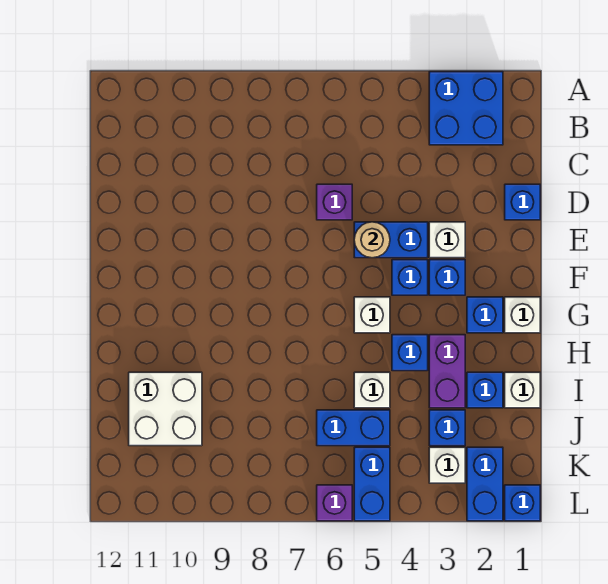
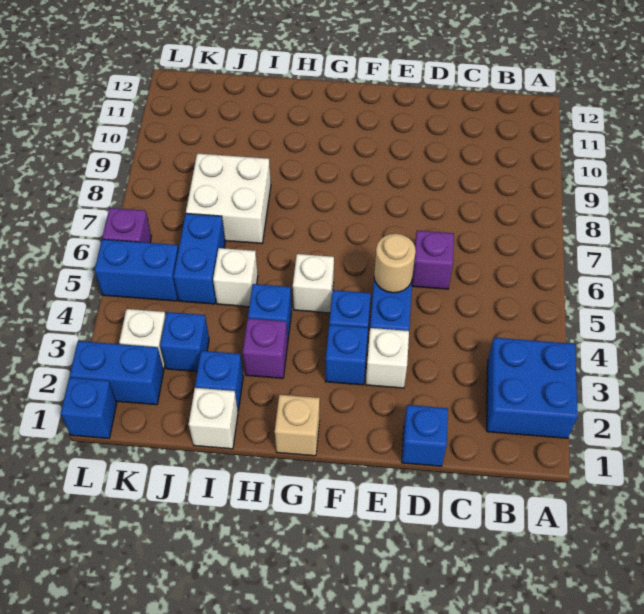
white 1x1 brick [505,297,540,333] -> tan 1x1 brick [275,395,320,456]
blue 1x1 brick [467,297,503,333] -> none
purple 1x2 brick [429,335,465,408] -> purple 1x1 brick [243,318,288,378]
white 2x2 brick [129,372,202,446] -> white 2x2 brick moved to [186,153,271,244]

